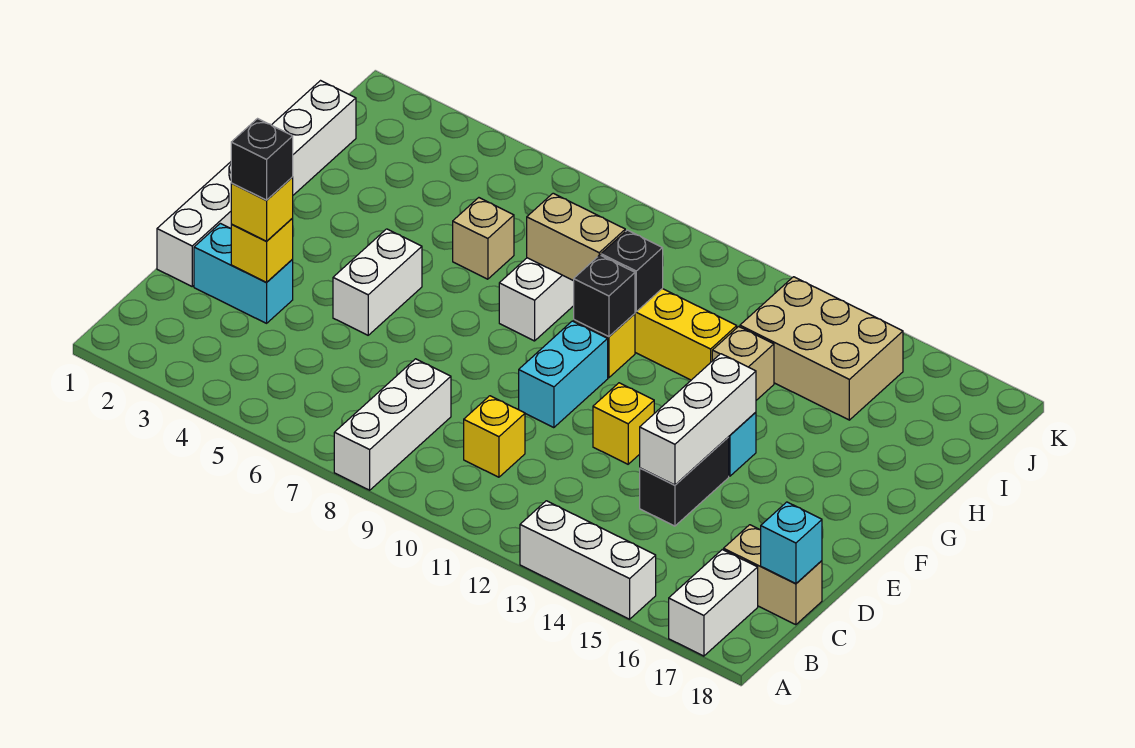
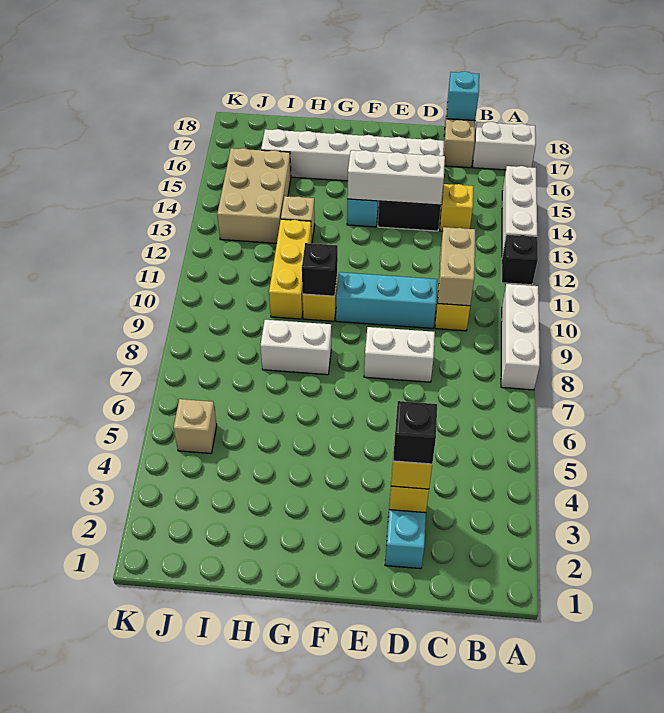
white 1x3 brick [334,359,451,490] -> white 1x3 brick turned to [501,284,540,390]
white 1x6 brick [157,81,356,286] -> white 1x6 brick moved to [261,129,444,181]
white 1x2 brick [333,229,422,335] -> white 1x2 brick moved to [364,327,435,382]
cyan 1x2 brick [519,321,608,428] -> cyan 1x3 brick [336,272,437,328]
yellow 1x1 brick [593,383,654,464] -> yellow 1x1 brick moved to [440,184,473,231]
tan 1x1 brick [453,198,514,279] -> tan 1x1 brick moved to [173,399,217,453]
tan 1x2 brick [527,193,625,281] -> tan 1x2 brick moved to [438,227,475,306]
black 1x1 brick [601,230,663,312] -> black 1x1 brick moved to [502,234,538,285]

